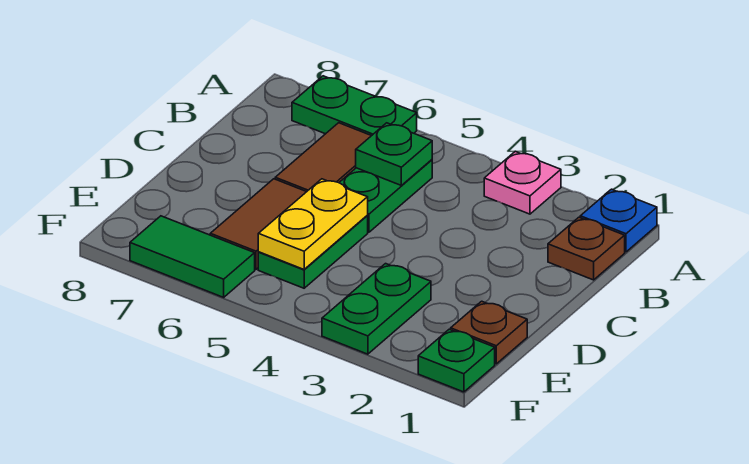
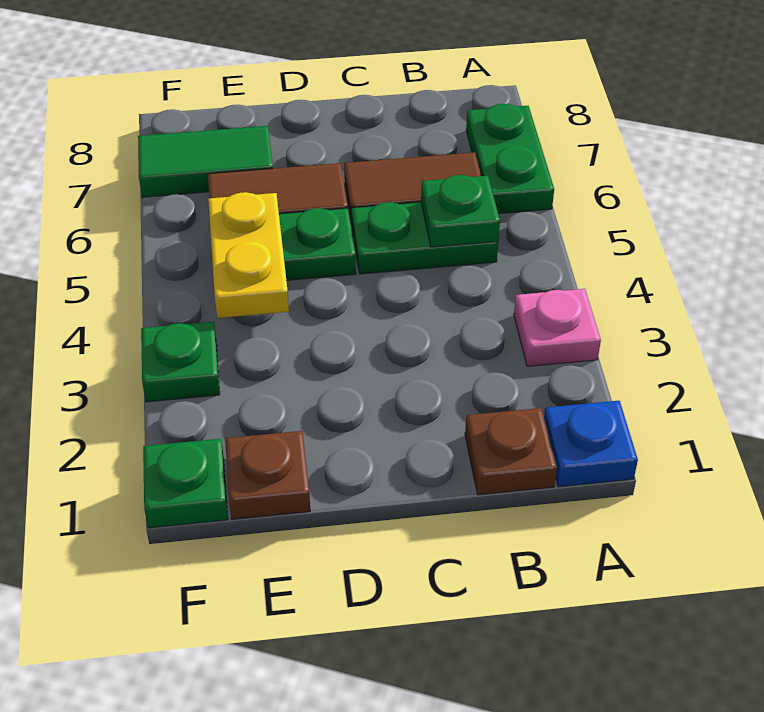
yellow 1x2 plate [258,179,368,269] -> yellow 1x2 plate turned to [208,192,289,318]
green 1x2 plate [322,264,431,354] -> green 1x1 plate [141,322,220,402]
green 1x2 tile [130,216,255,297] -> green 1x2 tile turned to [138,126,273,197]

